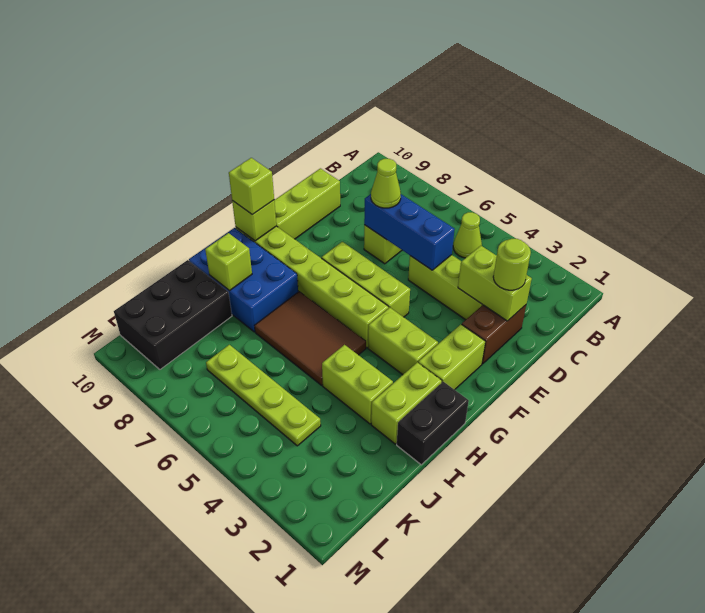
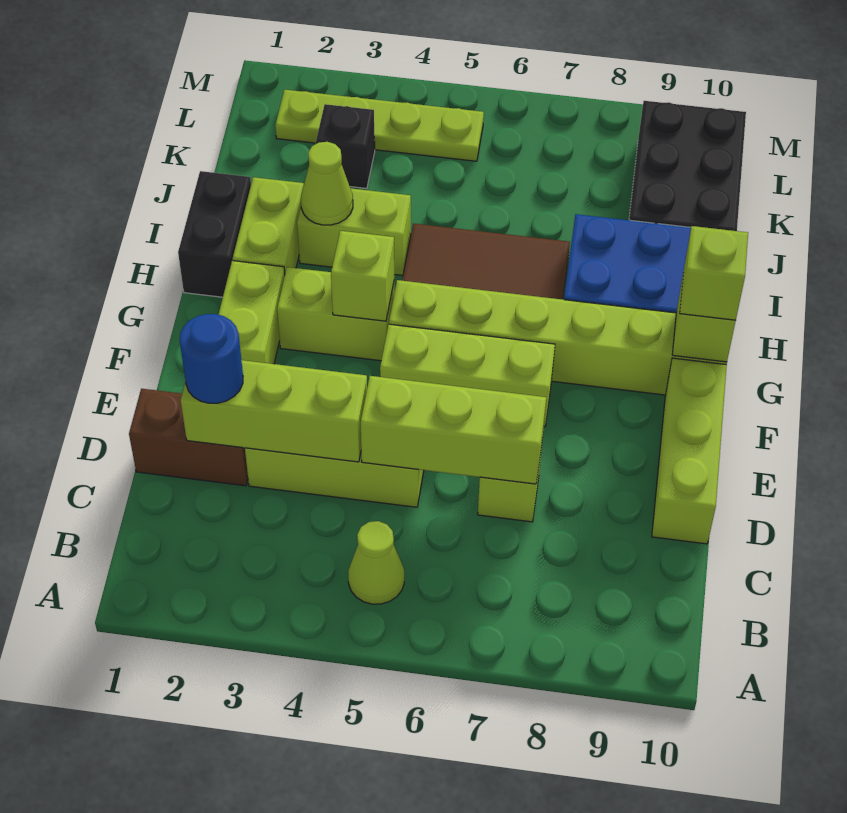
brown 1x2 brick [462,305,526,364] -> brown 1x2 brick turned to [129,389,248,486]
lime 1x2 brick [458,246,532,321] -> lime 1x3 brick [181,360,367,462]
lime 1x1 round brick [493,239,531,290] -> blue 1x1 round brick [180,314,243,403]
blue 1x3 brick [364,194,455,270] -> lime 1x3 brick [361,376,546,484]
lime 1x1 cone [371,159,401,208] -> lime 1x1 cone moved to [301,142,353,225]
lime 1x1 brick [205,233,252,291] -> lime 1x1 brick moved to [331,231,394,321]
none -> black 1x1 brick [316,104,375,189]
lime 1x4 plate [206,345,321,446] -> lime 1x4 plate moved to [275,90,484,161]

